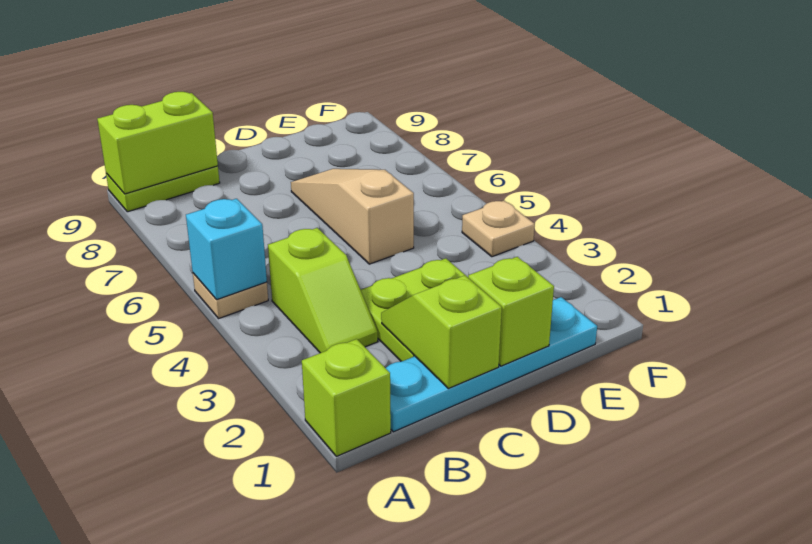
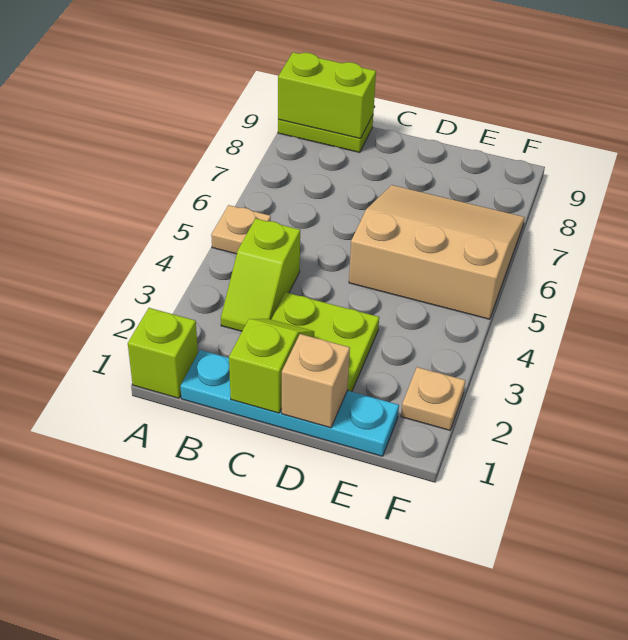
cyan 1x1 brick [186,199,267,299] -> none
lime 1x1 brick [468,257,554,366] -> tan 1x1 brick [282,334,350,428]
tan 1x3 slope [291,169,414,264] -> tan 3x3 slope [349,185,525,319]
tan 1x1 plate [462,201,535,257] -> tan 1x1 plate moved to [401,367,465,430]

